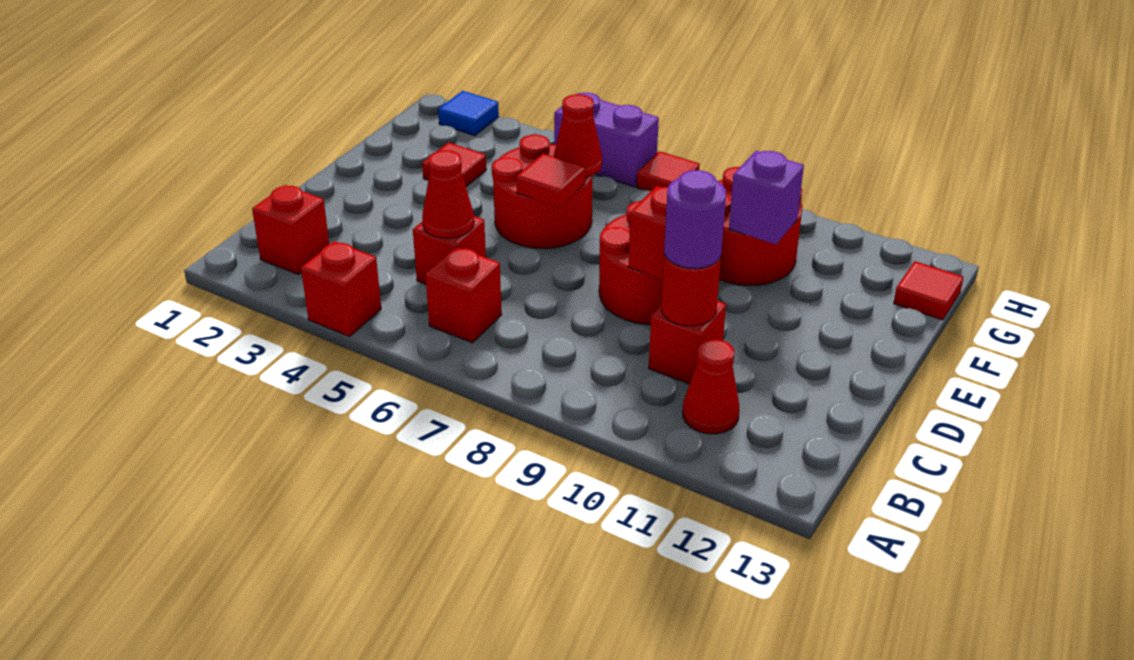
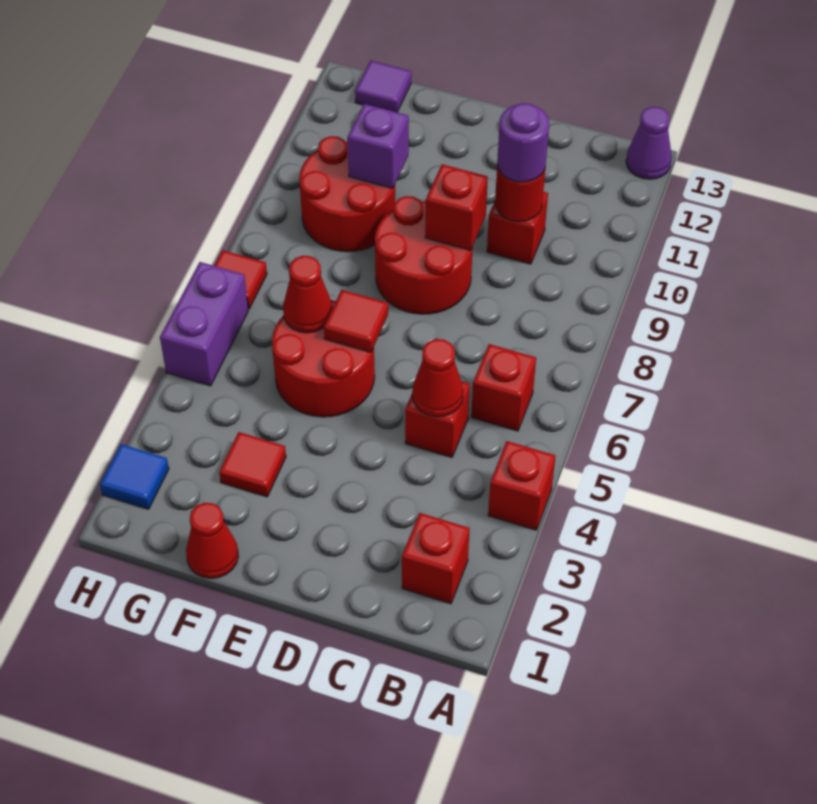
none -> purple 1x1 cone [626,107,672,179]
red 1x1 cone [683,339,740,434] -> red 1x1 cone moved to [186,503,238,578]
red 1x1 tile [894,261,963,320] -> purple 1x1 tile [355,61,411,112]

